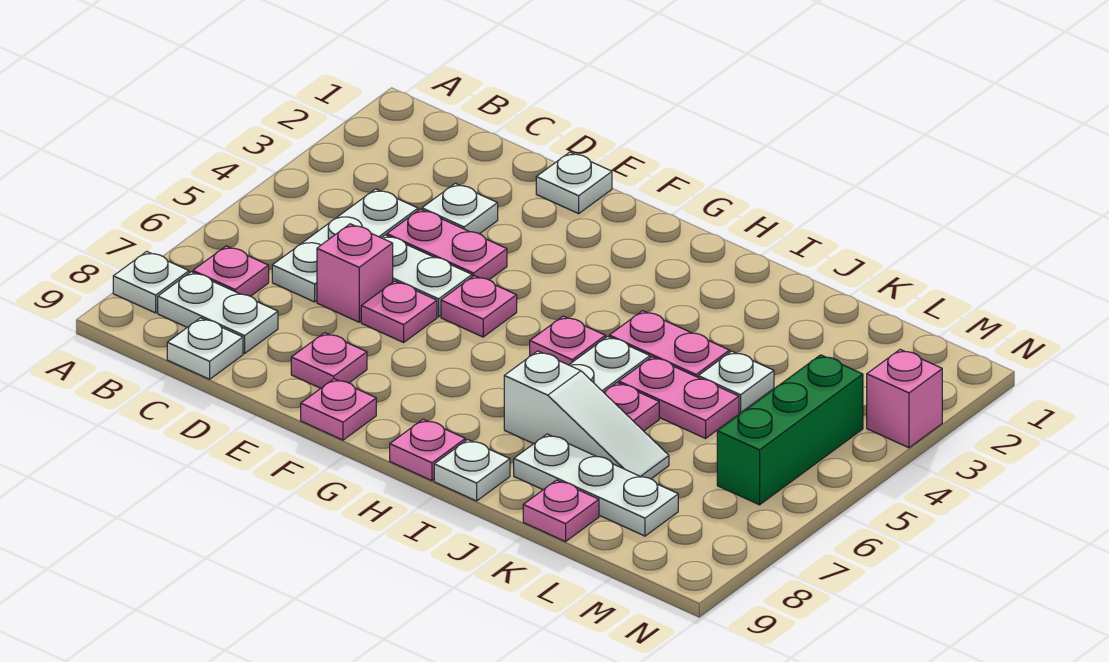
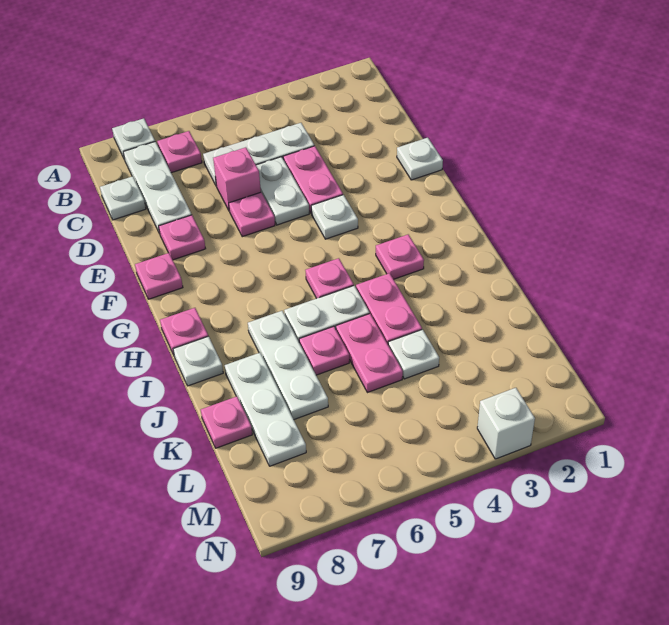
white 1x2 plate [158,272,278,353] -> white 1x3 plate [123,142,192,234]
white 1x1 plate [422,183,498,234] -> white 1x1 plate moved to [311,195,358,239]
pink 1x1 plate [441,276,517,337] -> pink 1x1 plate moved to [376,235,424,279]
white 1x3 slope [504,351,669,479] -> white 1x3 plate [248,311,328,419]
green 1x3 brick [717,355,863,505] -> none
pink 1x1 brick [867,349,942,448] -> white 1x1 brick [477,388,535,459]

